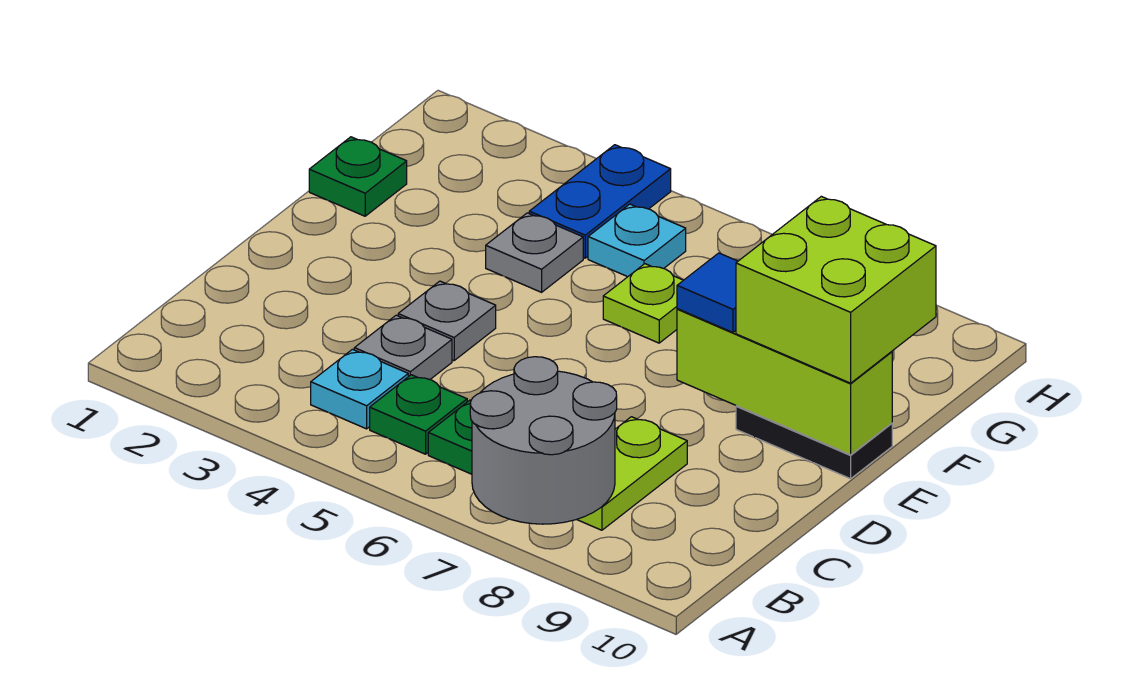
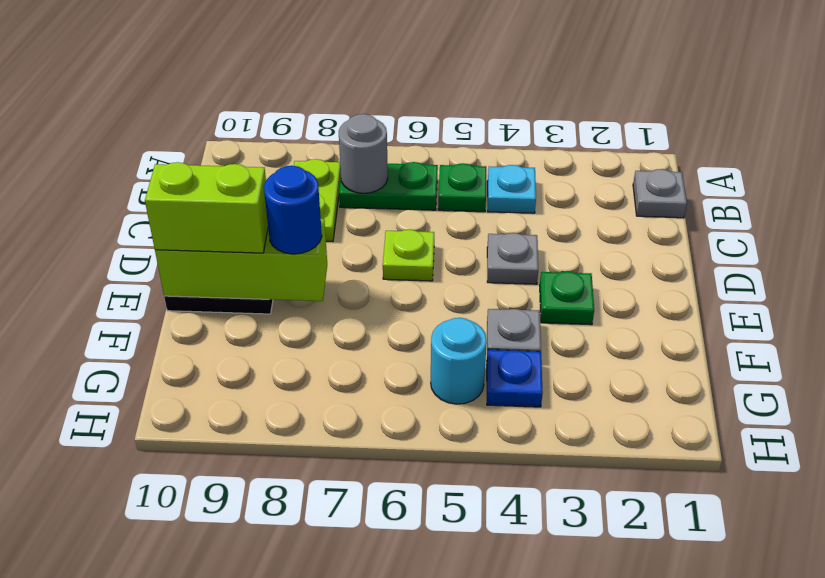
grey 2x2 round brick [470,357,617,524] -> grey 1x1 round brick [339,114,388,193]
grey 1x1 plate [354,315,452,379] -> grey 1x1 plate moved to [633,169,687,218]
blue 1x1 tile [677,253,738,332] -> blue 1x1 round brick [264,166,322,254]
lime 2x2 brick [736,196,936,383] -> lime 1x2 brick [145,162,268,253]
green 1x1 plate [309,137,407,216] -> green 1x1 plate moved to [540,271,594,325]
lime 1x1 plate [603,264,683,343] -> lime 1x1 plate moved to [383,230,434,281]
blue 1x2 plate [529,145,671,258] -> blue 1x1 plate [487,350,543,407]
cyan 1x1 plate [588,204,686,277] -> cyan 1x1 round brick [431,318,487,404]

